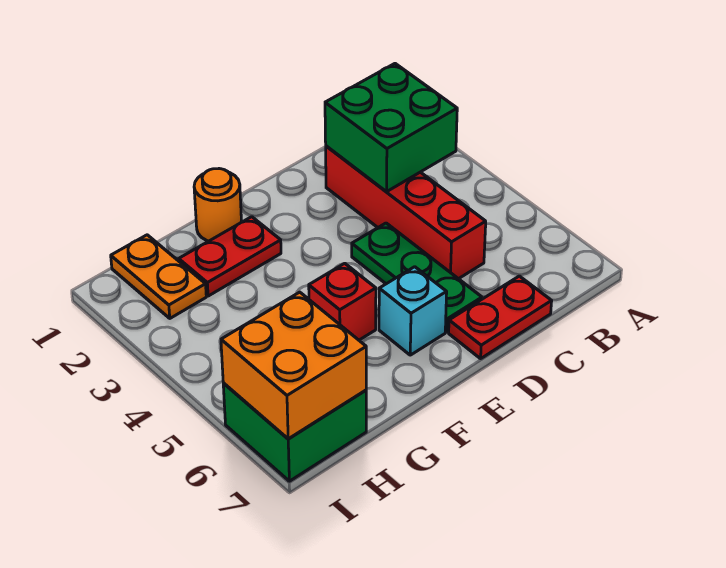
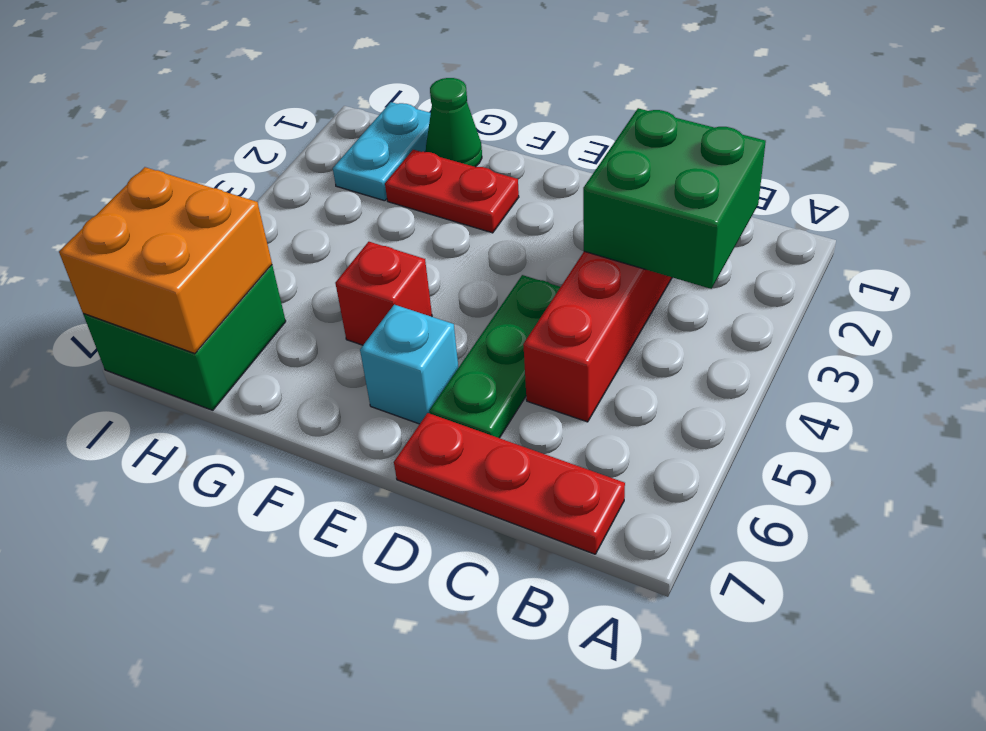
red 1x2 plate [449,276,552,359] -> red 1x3 plate [394,413,625,554]
orange 1x1 round brick [194,169,241,241] -> none
none -> green 1x1 cone [426,78,482,167]
orange 1x2 plate [111,235,206,318] -> cyan 1x2 plate [333,102,431,201]

